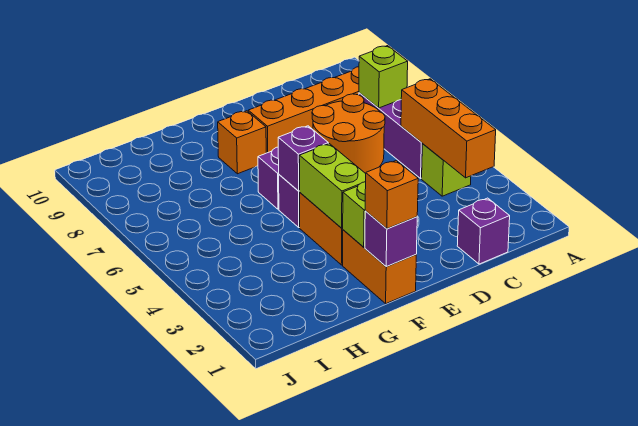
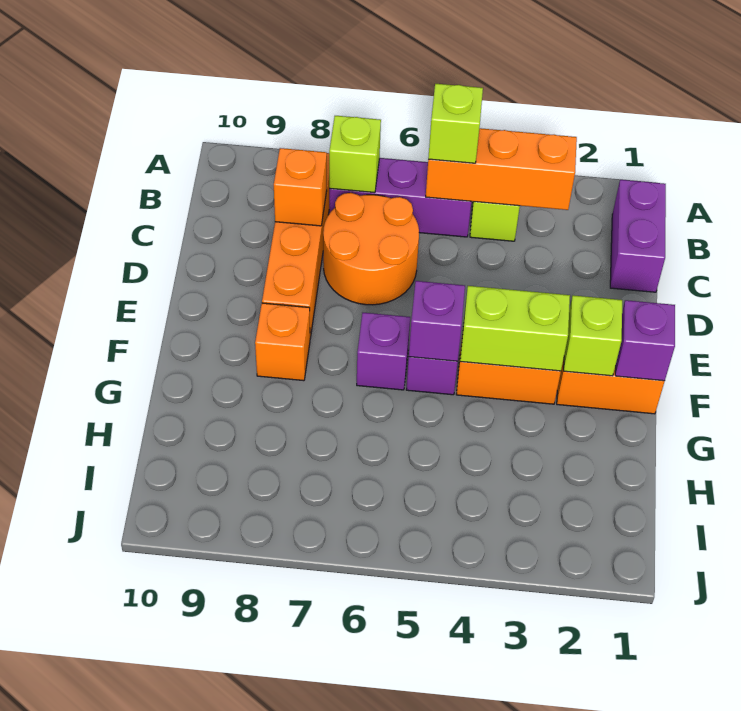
none -> lime 1x1 brick [428,84,483,163]
purple 1x1 brick [457,198,510,264] -> purple 1x2 brick [610,180,666,292]
orange 1x1 brick [365,160,418,229] -> orange 1x1 brick moved to [274,148,327,226]

